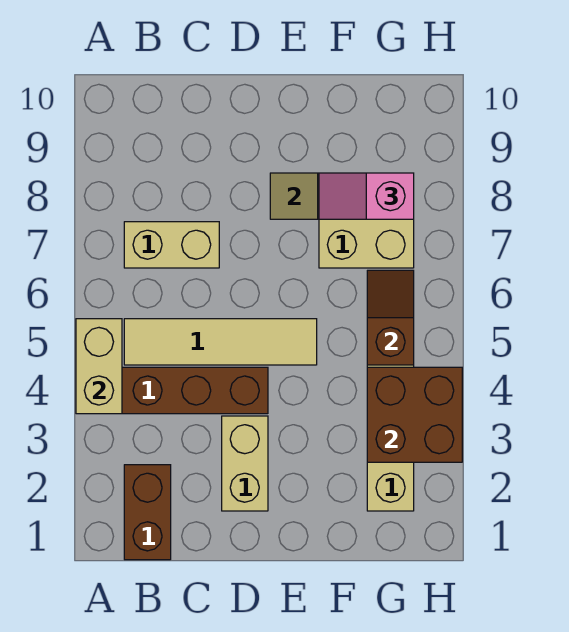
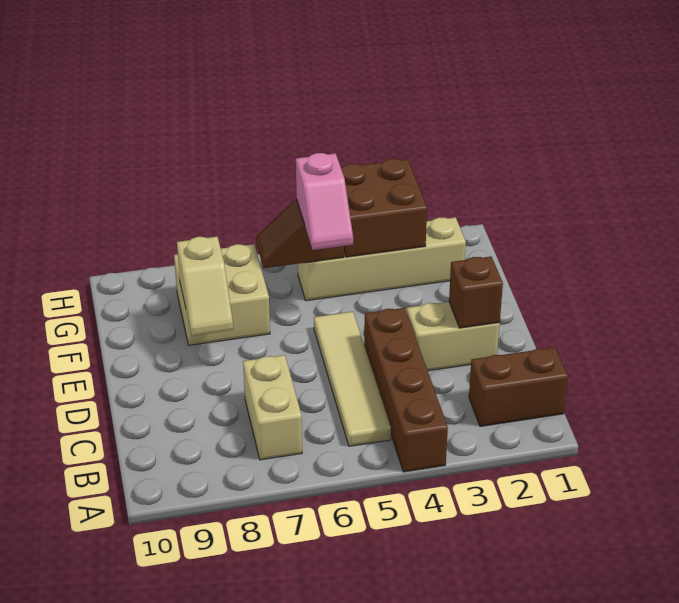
tan 1x2 brick [76,319,122,414] -> none
none -> brown 1x1 brick [449,256,503,328]
pink 1x2 slope [319,173,414,219] -> pink 1x2 slope moved to [296,153,353,250]

